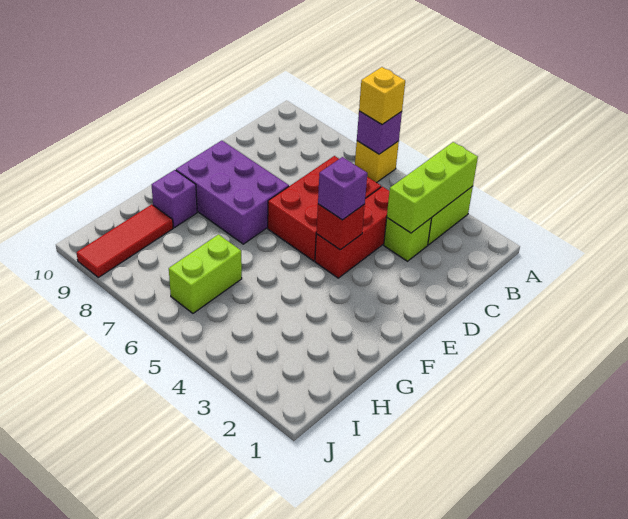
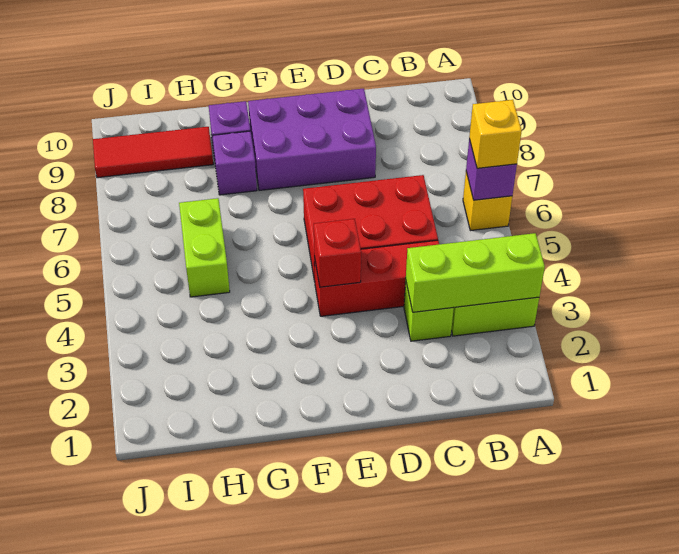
purple 1x1 brick [318,157,367,220] -> purple 1x1 brick moved to [212,131,257,195]
purple 2x3 brick [176,141,289,244] -> purple 2x3 brick turned to [248,89,376,190]
lime 1x2 brick [169,234,242,313] -> lime 1x2 brick turned to [179,198,230,297]

